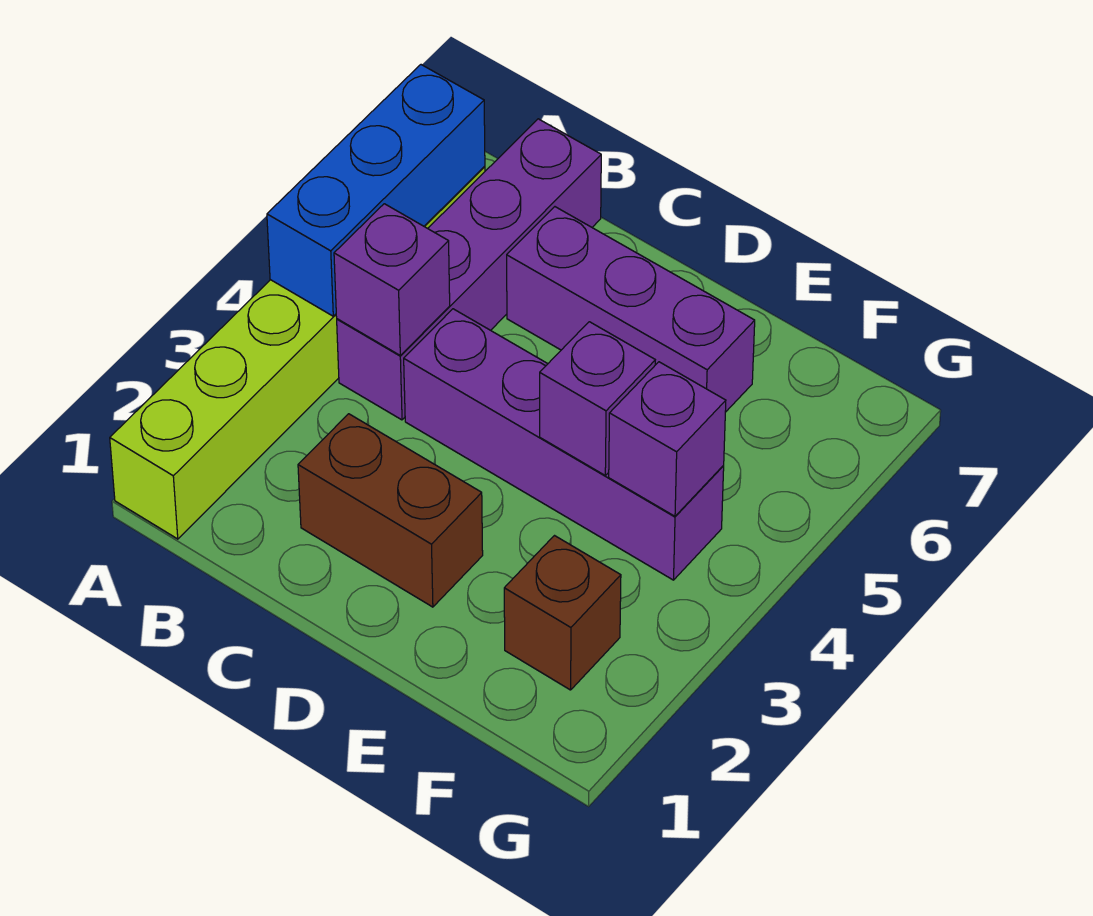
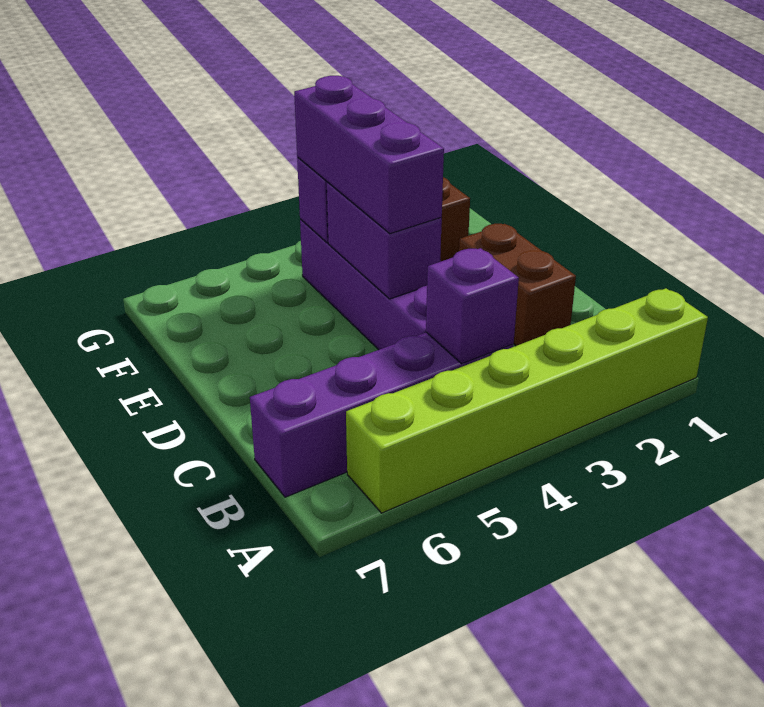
blue 1x3 brick [267,65,485,316] -> none
purple 1x3 brick [507,207,755,412] -> purple 1x3 brick moved to [294,76,444,234]
purple 1x1 brick [540,322,655,475] -> purple 1x2 brick [327,182,442,299]

